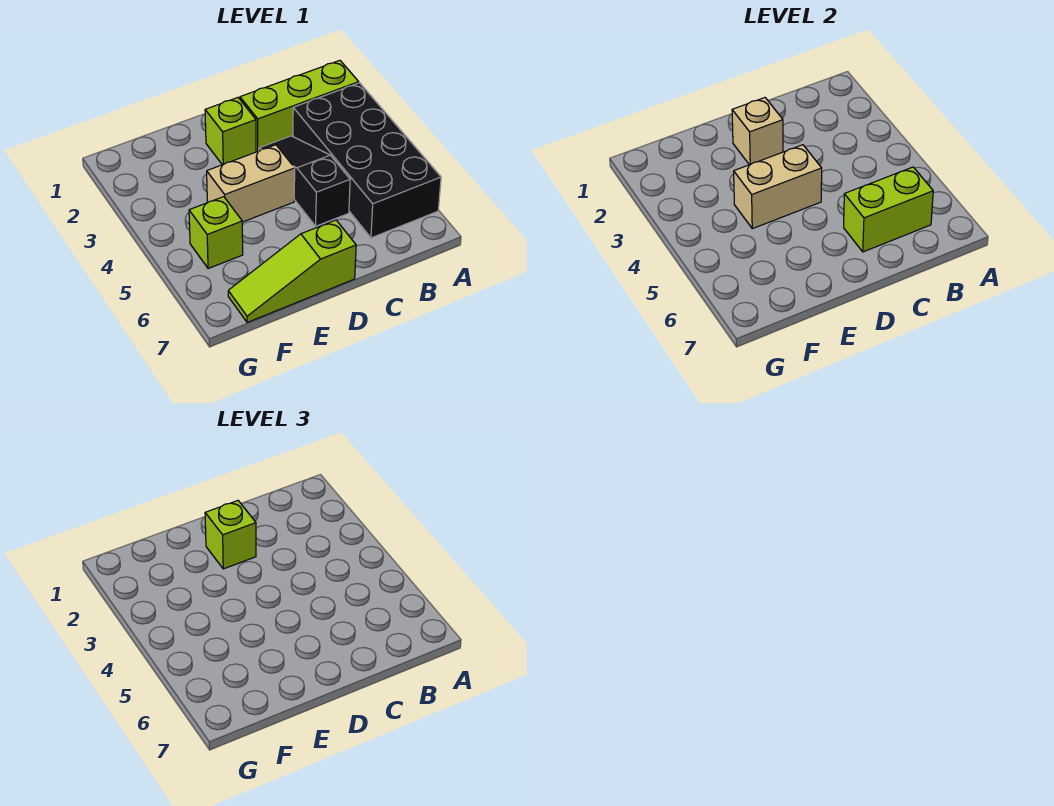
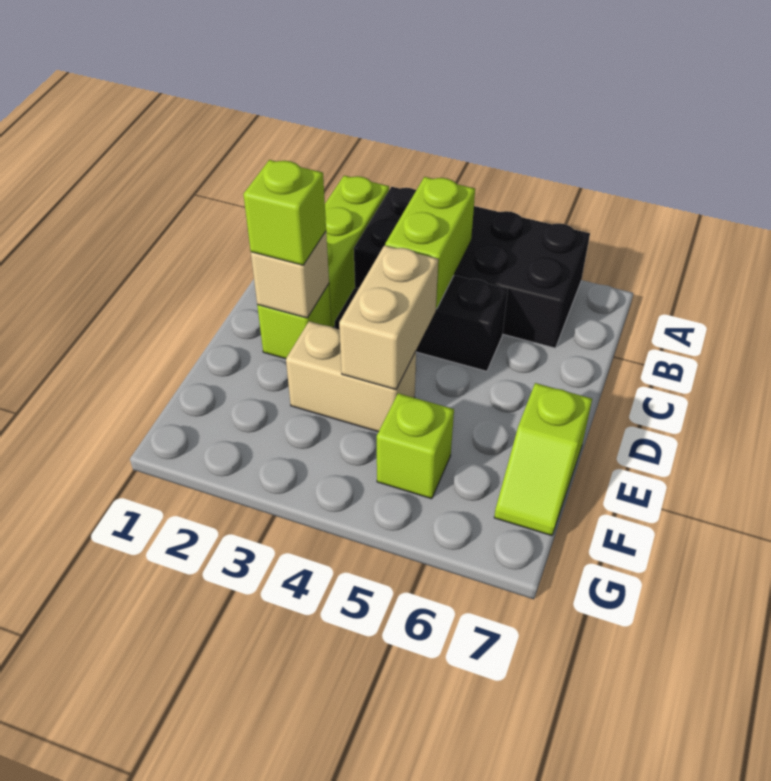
lime 1x2 brick [844,167,933,252] -> lime 1x2 brick moved to [385,177,475,309]
tan 1x2 brick [207,145,295,222] -> tan 1x2 brick turned to [286,321,416,432]
lime 1x3 slope [228,220,356,322] -> lime 1x2 slope [494,383,592,536]

